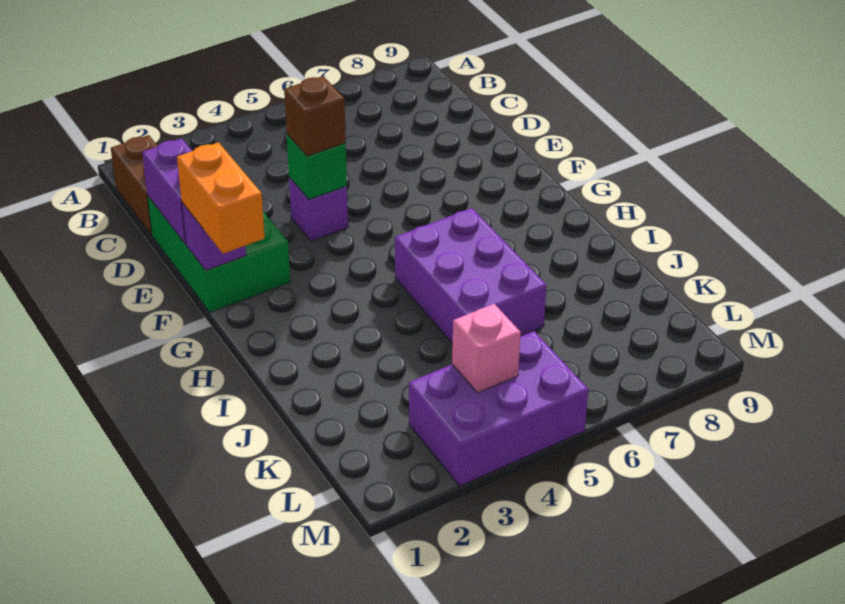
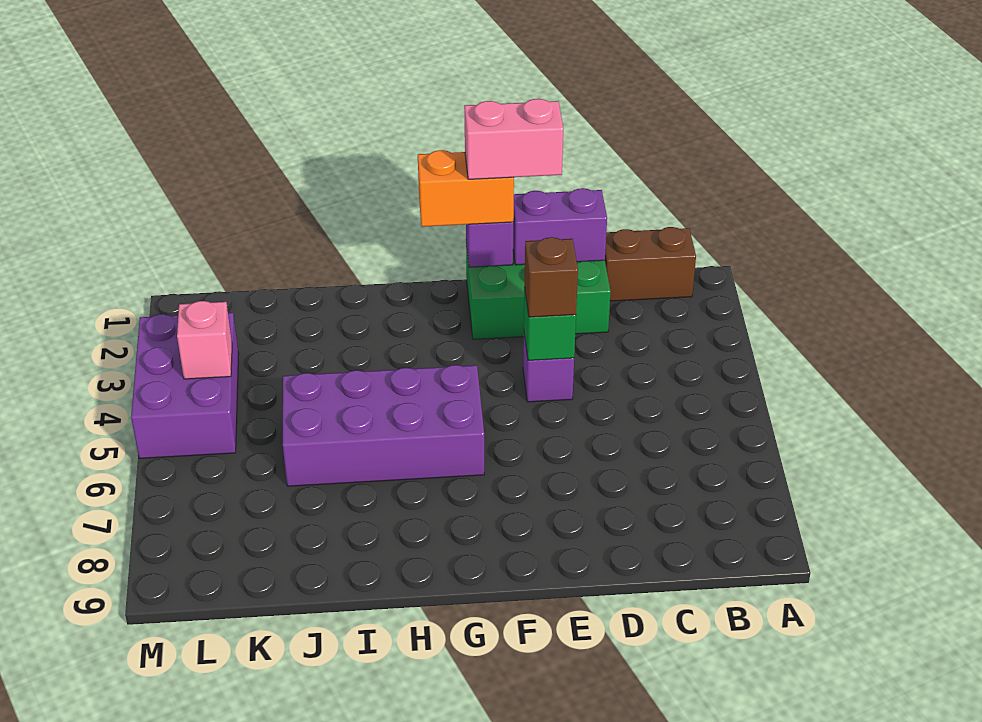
none -> pink 1x2 brick [464,99,563,179]
purple 2x3 brick [395,208,547,343] -> purple 2x4 brick [283,365,484,486]

